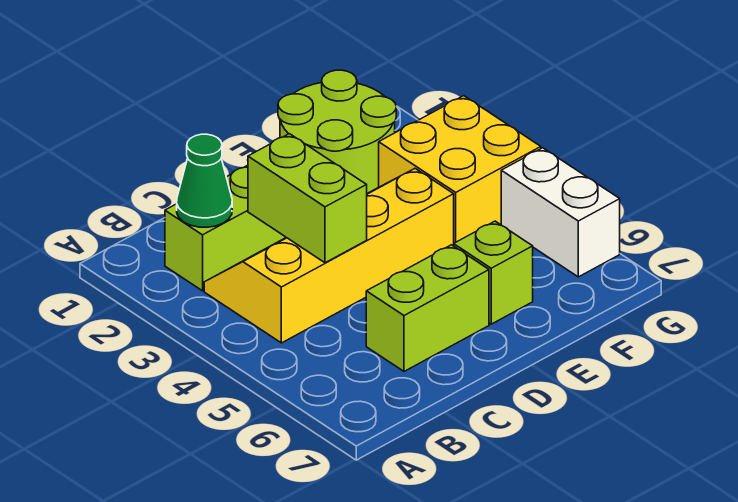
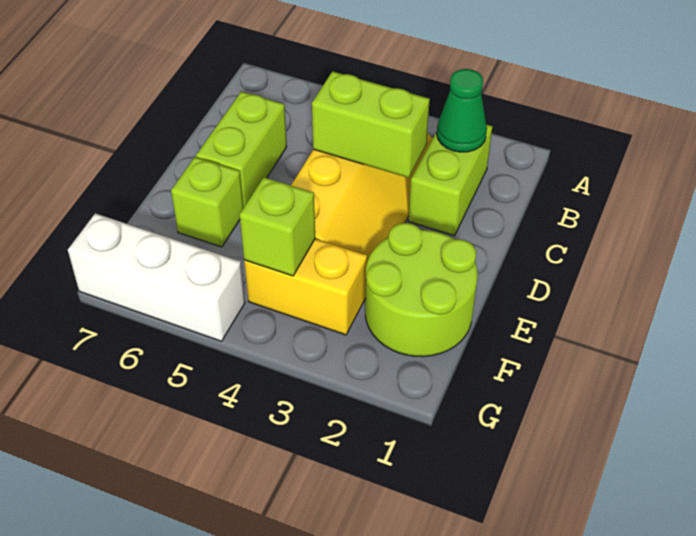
yellow 2x2 brick [379,96,541,243] -> yellow 1x2 brick [244,239,367,335]
none -> lime 1x1 brick [240,177,315,276]
white 1x2 brick [501,148,620,277] -> white 1x3 brick [68,213,245,341]

